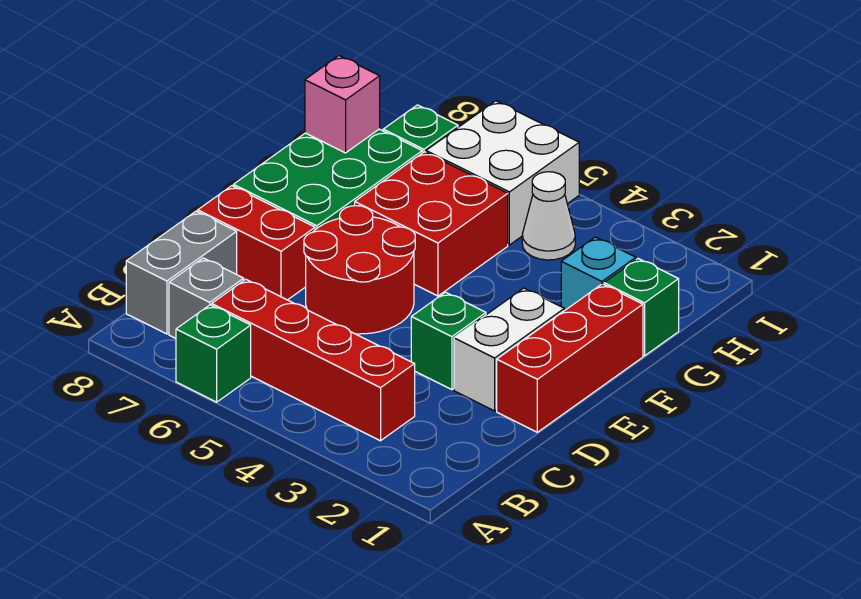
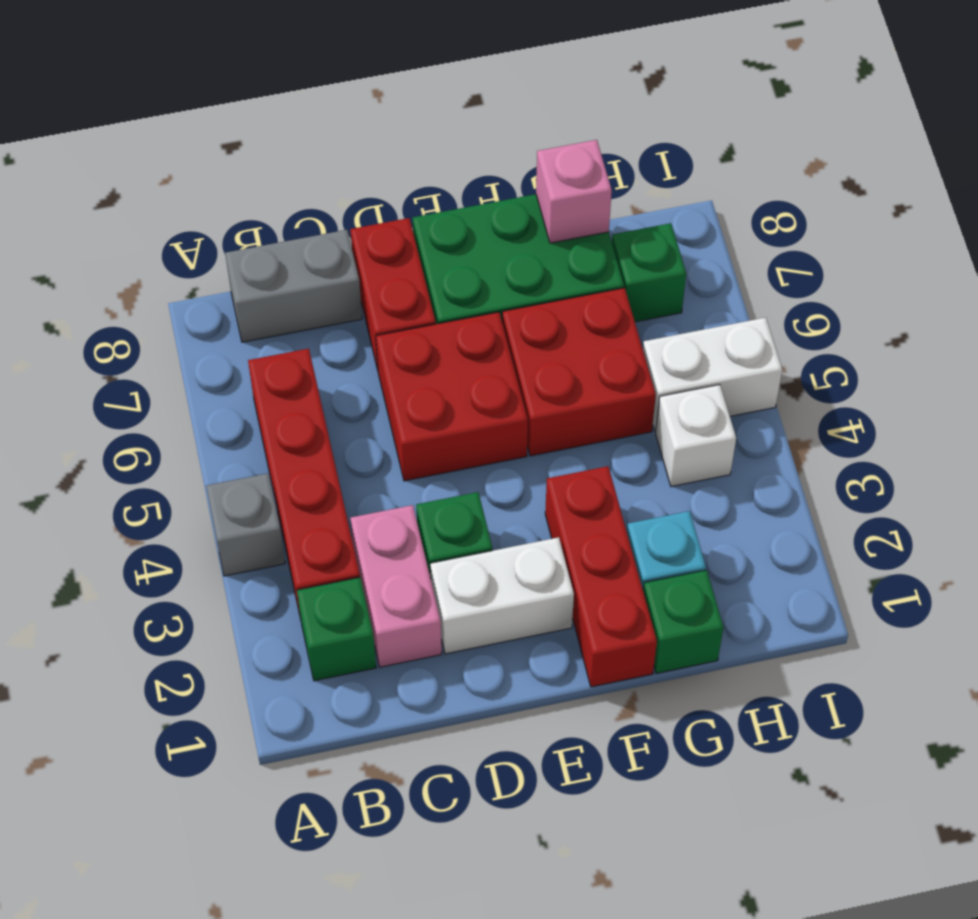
green 1x1 brick [176,305,251,402] -> green 1x1 brick moved to [297,577,376,681]
grey 1x1 brick [169,258,244,338] -> grey 1x1 brick moved to [206,473,285,576]
none -> pink 1x2 brick [350,505,442,667]
red 1x3 brick [497,284,643,432] -> red 1x3 brick turned to [545,466,657,687]
red 2x2 round brick [304,206,415,334] -> red 2x2 brick [376,312,528,481]
white 1x1 cone [522,172,575,260] -> white 1x1 brick [656,385,736,487]
white 2x2 brick [426,101,579,245] -> white 1x2 brick [643,318,782,431]

